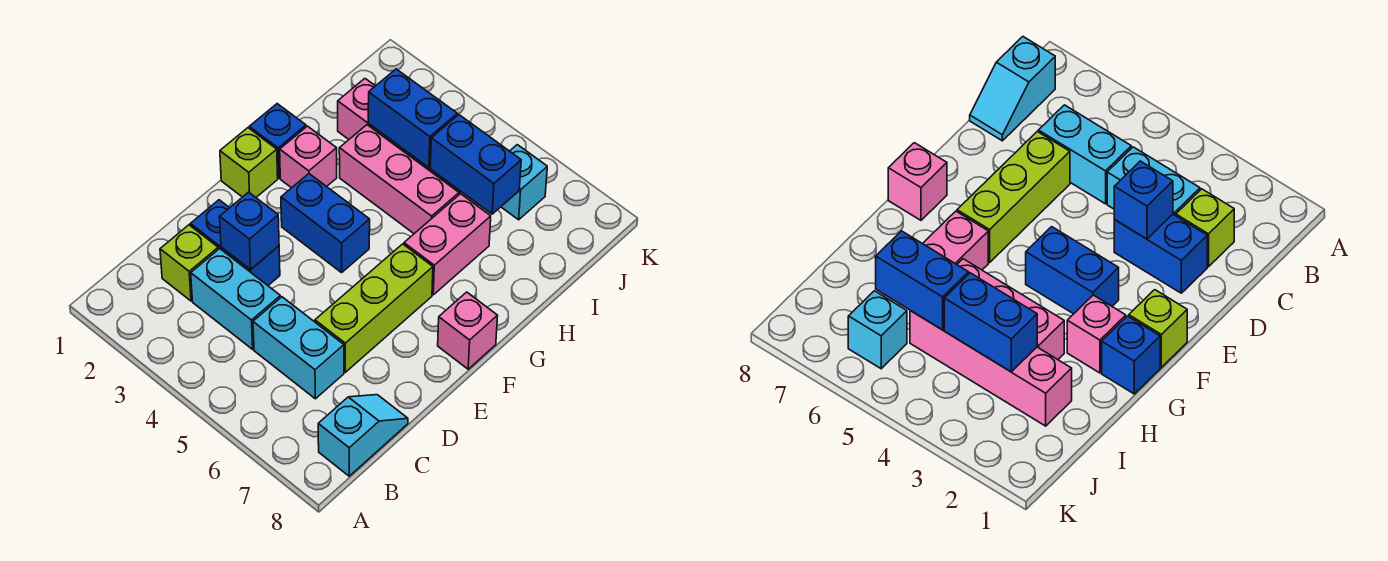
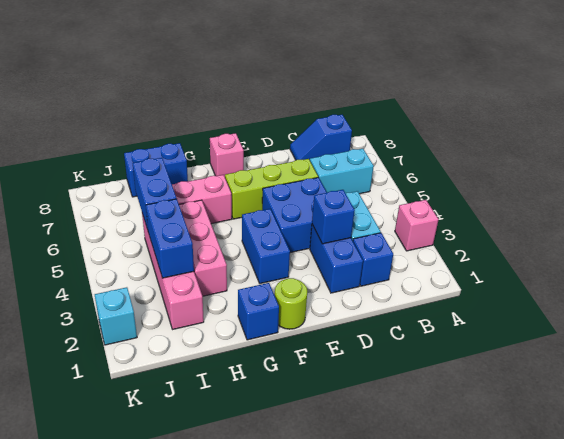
cyan 1x2 slope [318,395,408,476] -> blue 1x2 slope [290,115,352,160]
lime 1x1 brick [160,225,218,301] -> blue 1x1 brick [353,233,393,286]
cyan 1x2 brick [253,297,344,399] -> cyan 1x2 brick turned to [310,149,374,194]
none -> blue 2x2 brick [262,177,327,253]
lime 1x1 brick [220,128,278,197] -> lime 1x1 round brick [275,278,307,329]
pink 1x1 brick [280,126,337,188] -> pink 1x1 brick moved to [395,200,439,251]
none -> blue 1x2 brick [124,143,188,197]
cyan 1x1 brick [501,145,547,220] -> cyan 1x1 brick moved to [95,287,137,345]

